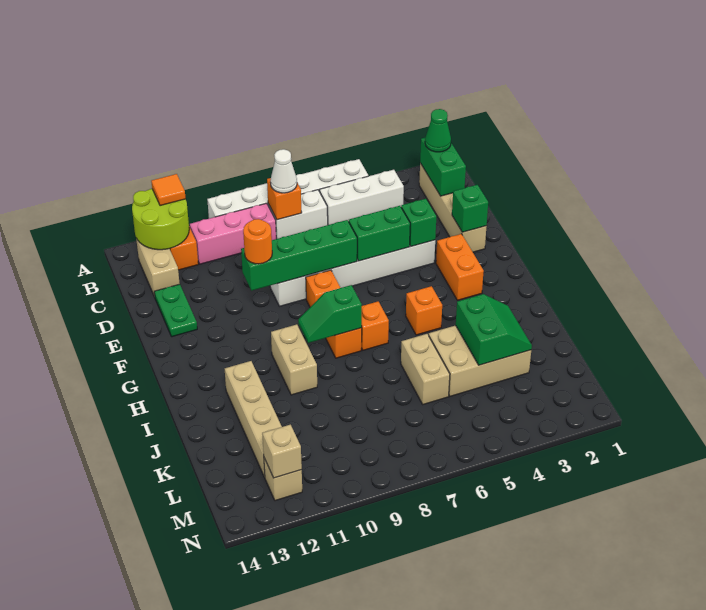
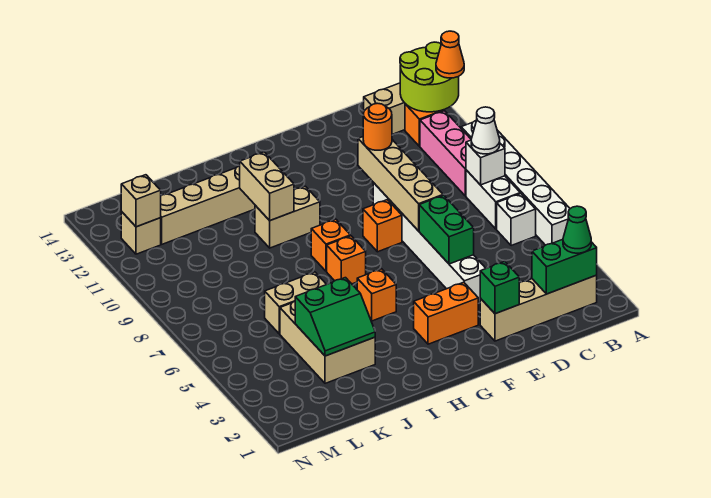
orange 1x1 tile [151,174,186,206] -> orange 1x1 cone [436,31,464,78]
white 1x3 brick [320,170,404,225] -> white 1x1 brick [497,193,536,246]
orange 1x1 brick [267,178,302,220] -> white 1x1 brick [466,140,505,185]
green 1x2 plate [154,284,197,337] -> none
green 1x1 brick [401,199,436,246] -> none
green 1x4 brick [241,220,357,291] -> tan 1x4 brick [358,137,443,231]
green 1x2 slope [298,285,362,343] -> none
none -> tan 1x2 brick [240,152,294,221]

